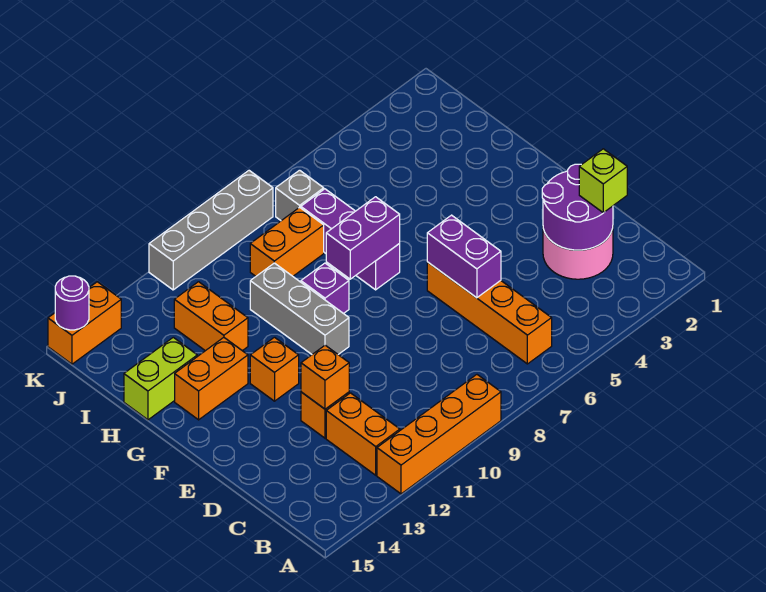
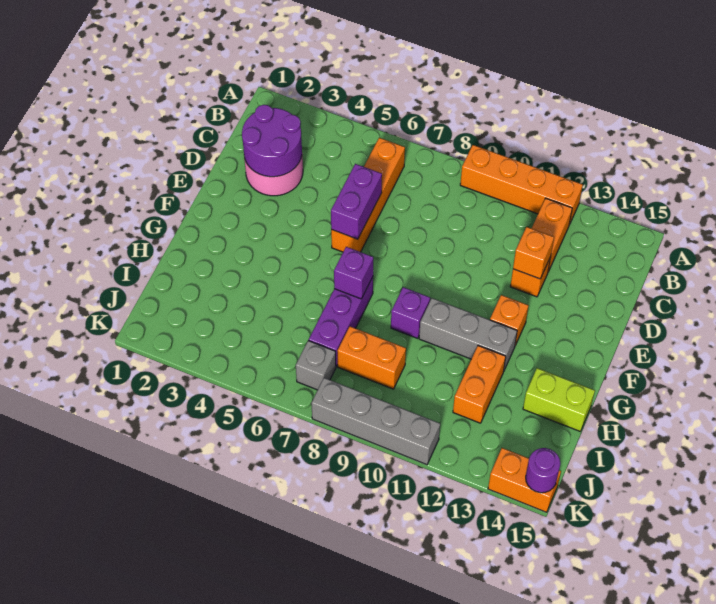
lime 1x1 brick [579,149,627,213] -> none
grey 1x3 brick [250,263,349,354] -> grey 1x3 brick turned to [419,298,517,370]
purple 1x2 brick [326,197,400,279] -> purple 1x1 brick [334,247,373,299]
orange 1x2 brick [175,337,248,420] -> none

